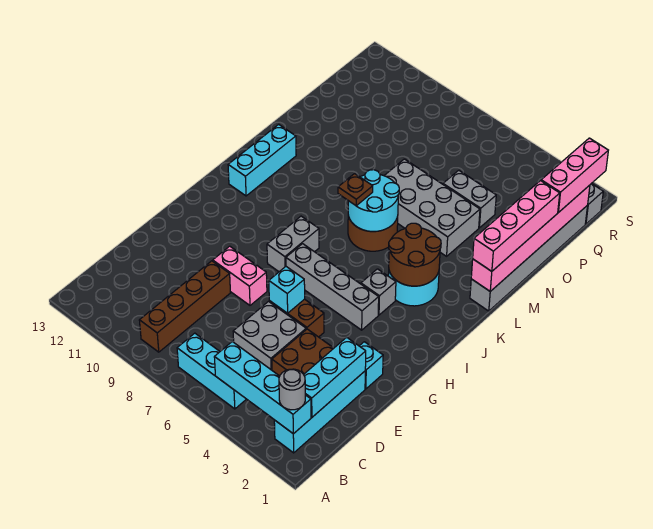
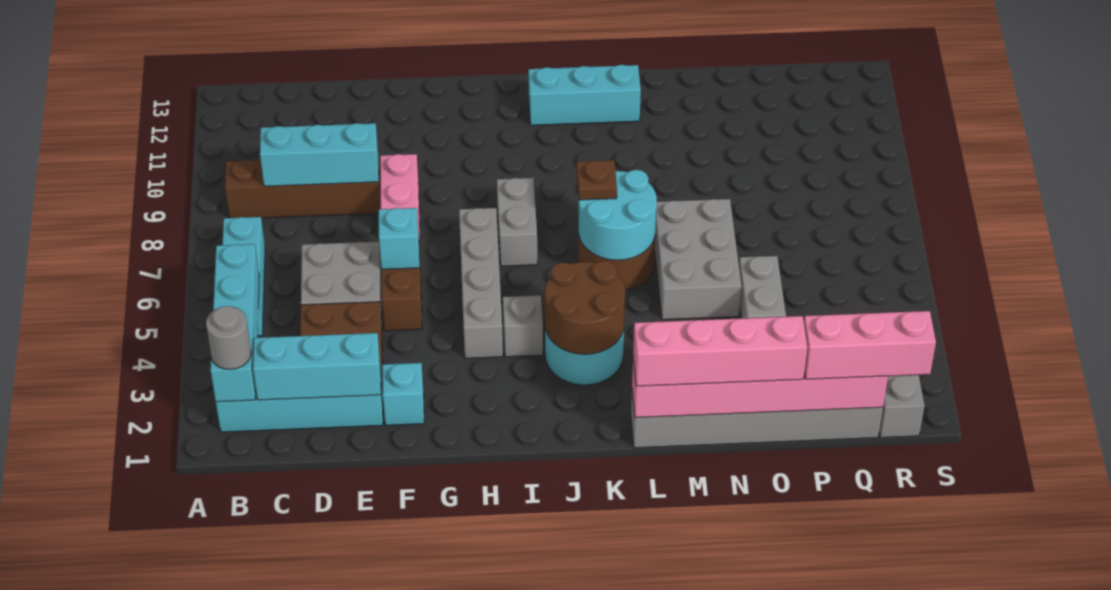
none -> cyan 1x3 brick [260,123,379,186]
grey 1x2 brick [267,216,319,272] -> grey 1x2 brick turned to [497,178,537,266]
grey 2x4 brick [384,159,480,256] -> grey 2x3 brick [655,199,741,320]

